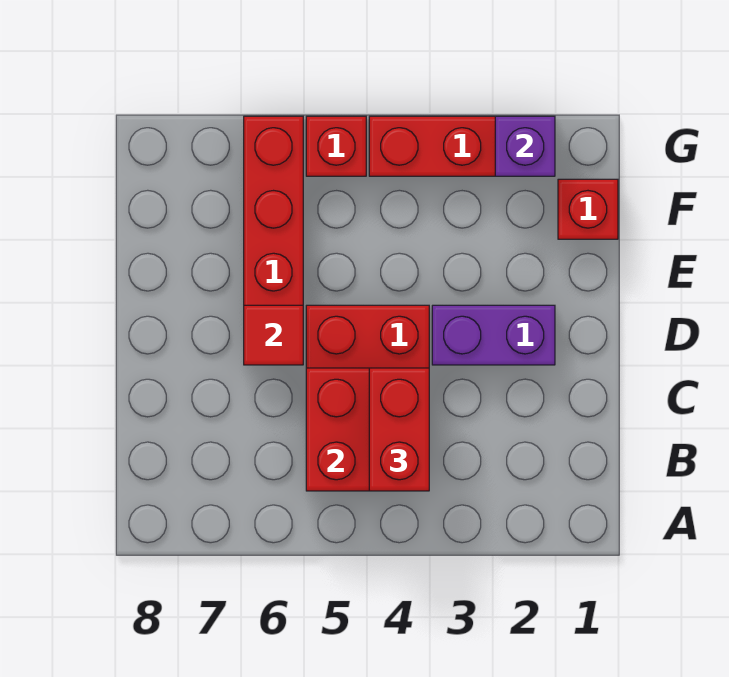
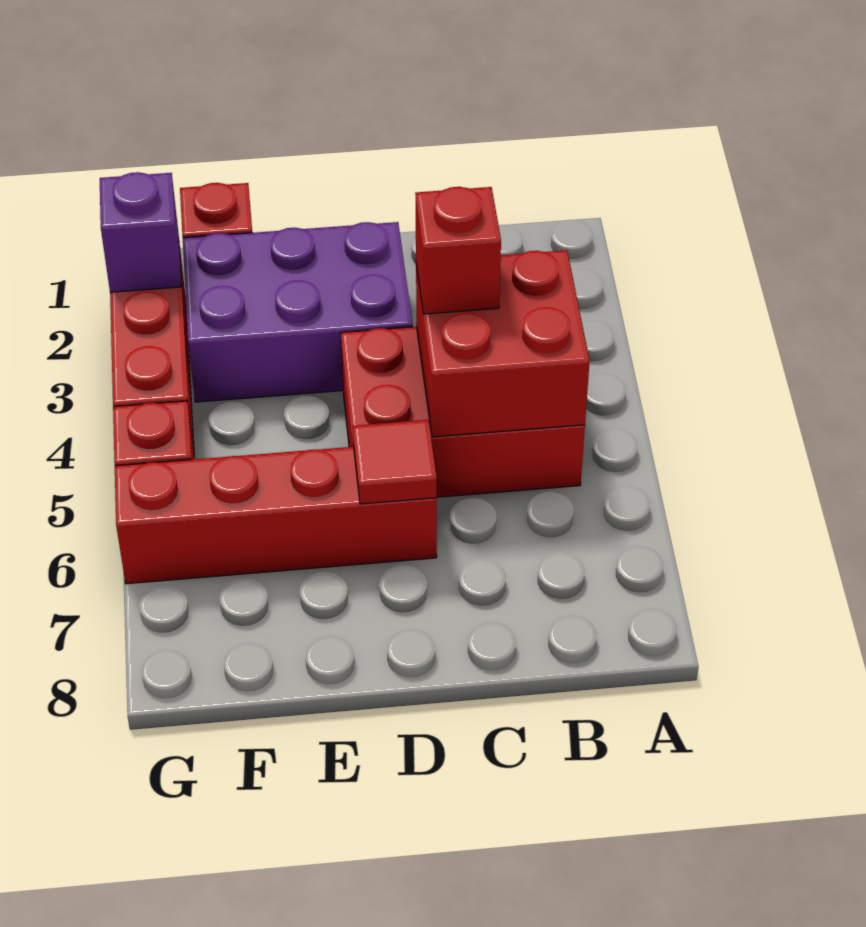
red 1x2 brick [369,368,429,491] -> red 1x1 brick [415,187,501,314]
purple 1x2 brick [432,305,555,365] -> purple 2x3 brick [183,222,413,402]

